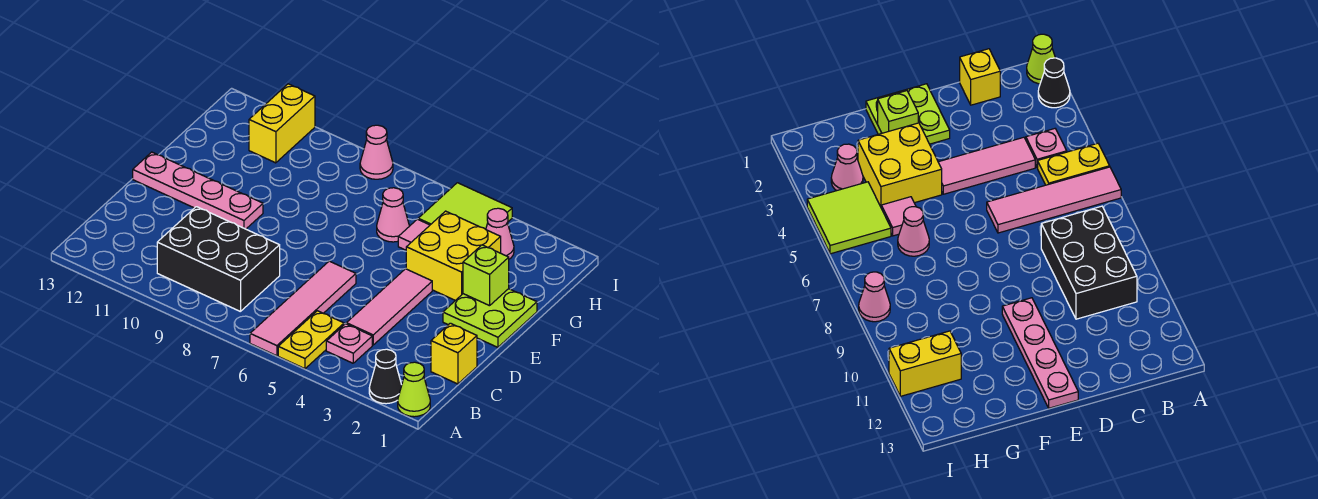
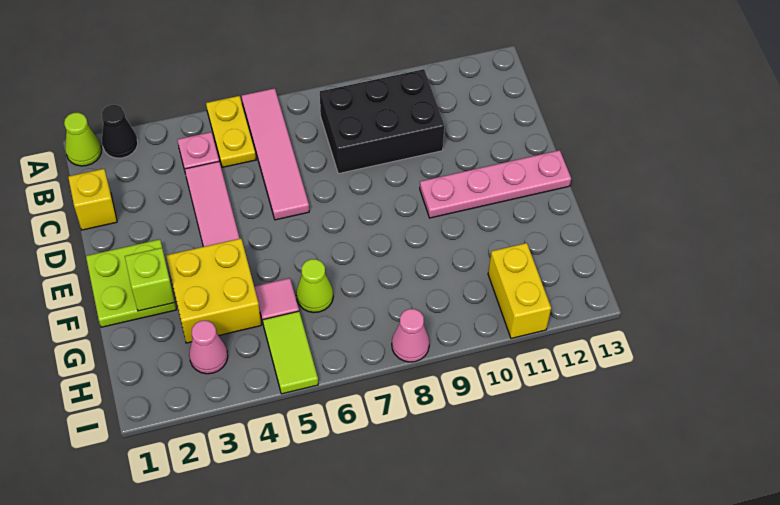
pink 1x1 cone [377,188,409,242] -> lime 1x1 cone [296,259,333,313]
lime 2x2 tile [418,183,512,229] -> lime 1x2 tile [263,311,318,394]

